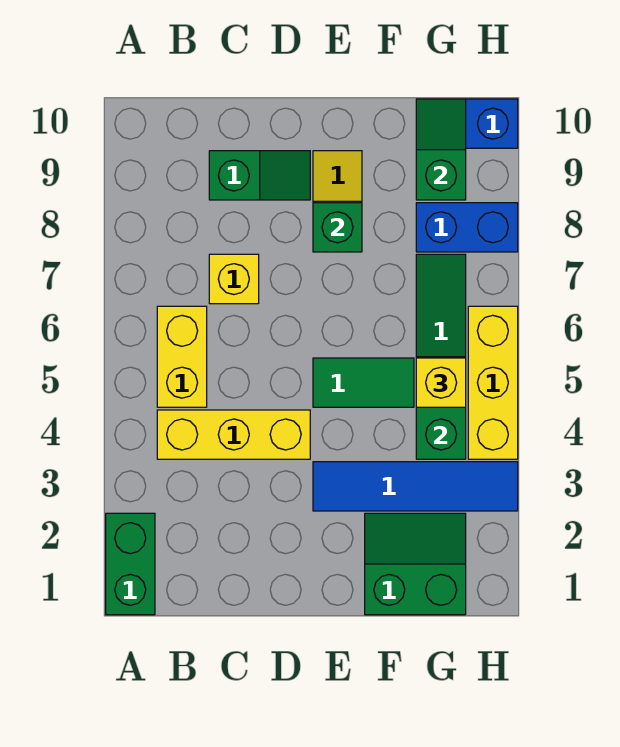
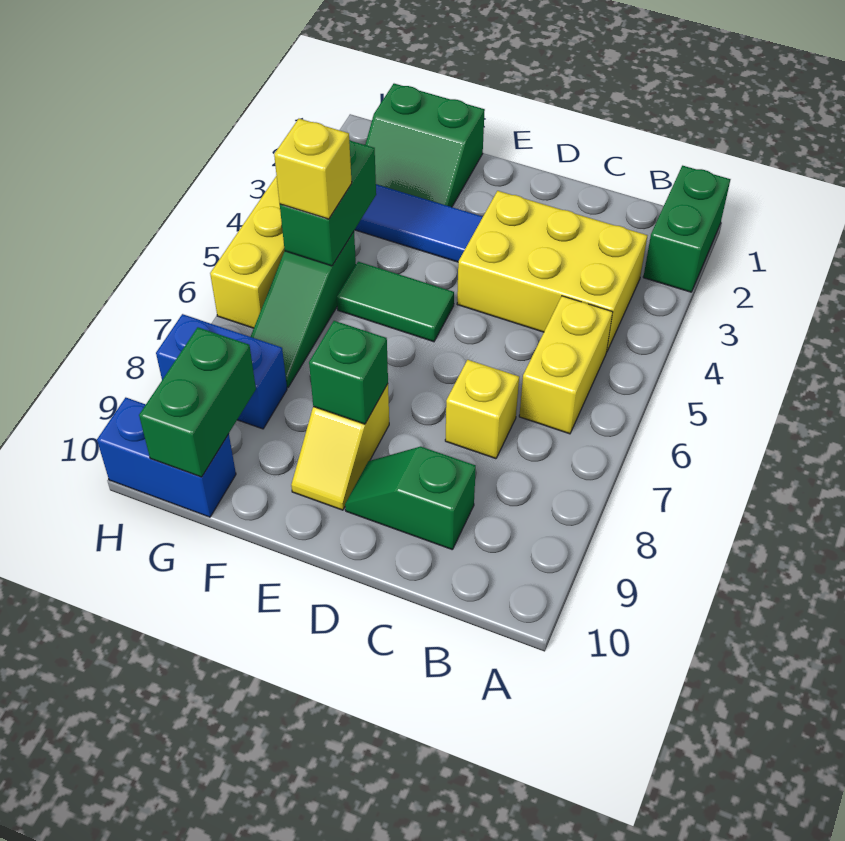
yellow 1x3 brick [157,410,310,459] -> yellow 2x3 brick [457,191,648,351]
green 1x2 slope [416,99,466,200] -> green 1x2 brick [139,327,256,477]

